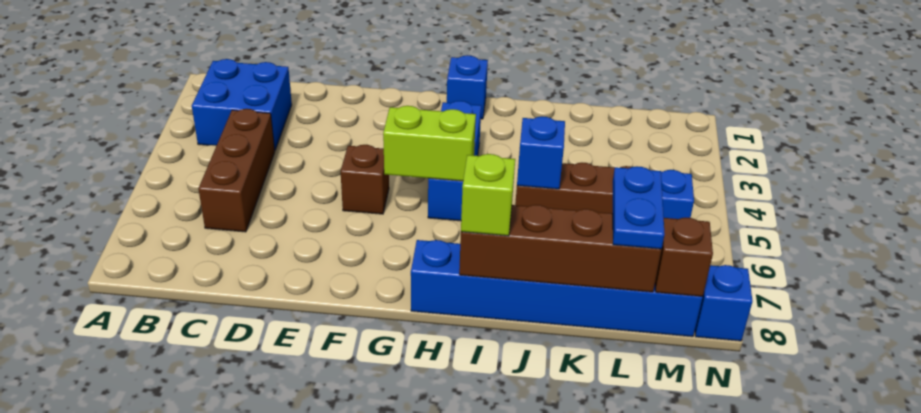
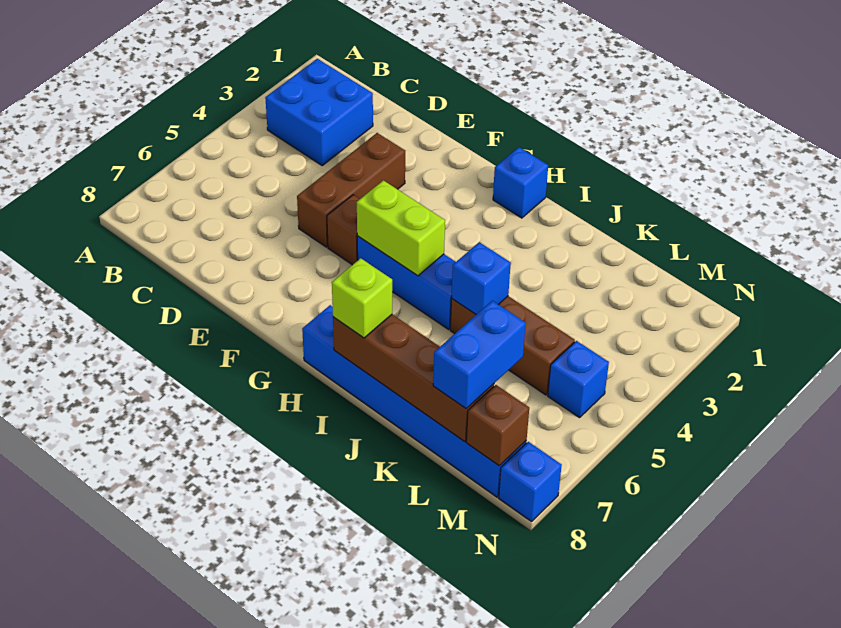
brown 1x3 brick [199,109,275,232] -> brown 1x3 brick moved to [297,133,405,247]
blue 1x3 brick [428,101,481,221] -> blue 1x3 brick turned to [357,236,455,329]
blue 1x2 plate [613,166,664,249] -> blue 1x2 brick [433,301,526,409]

